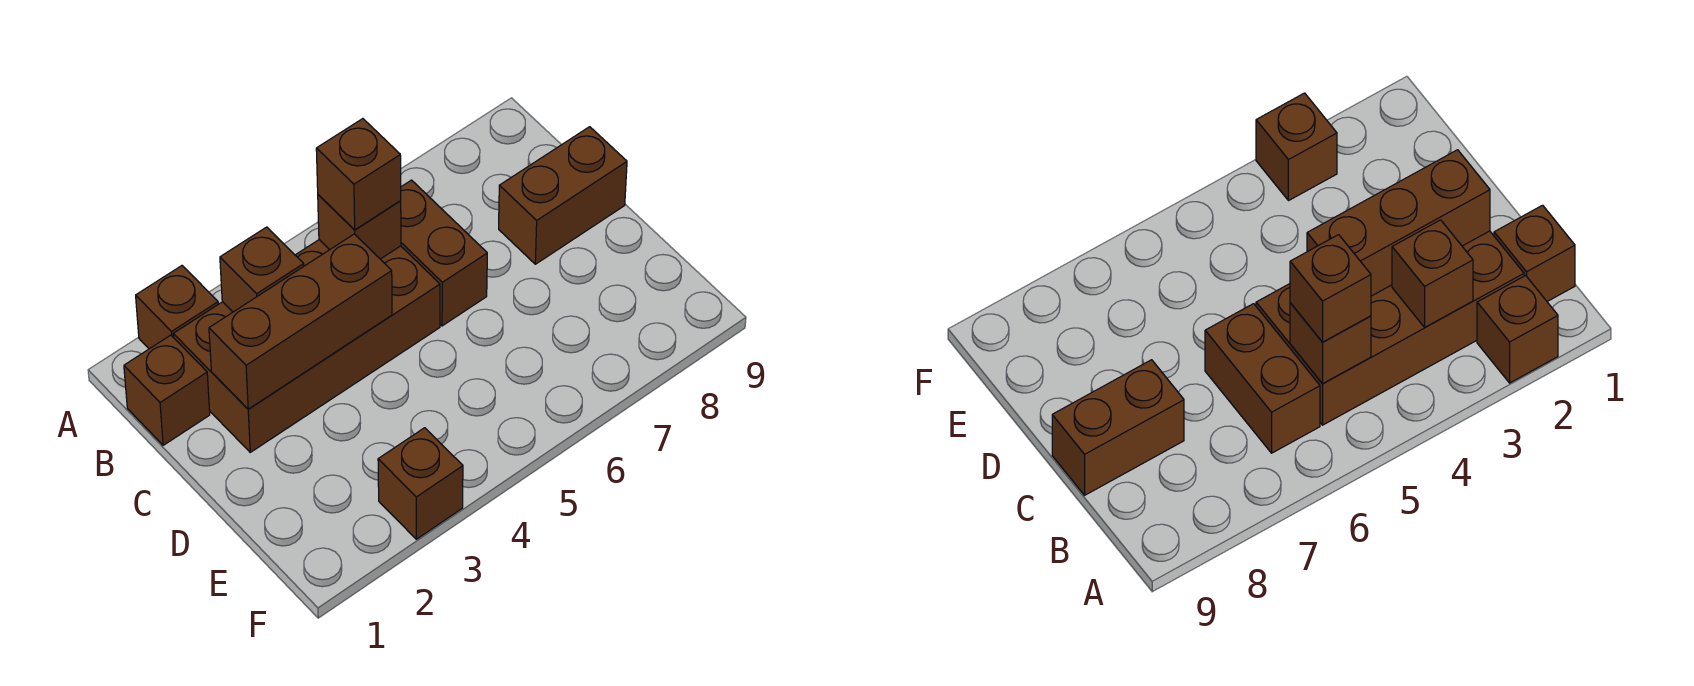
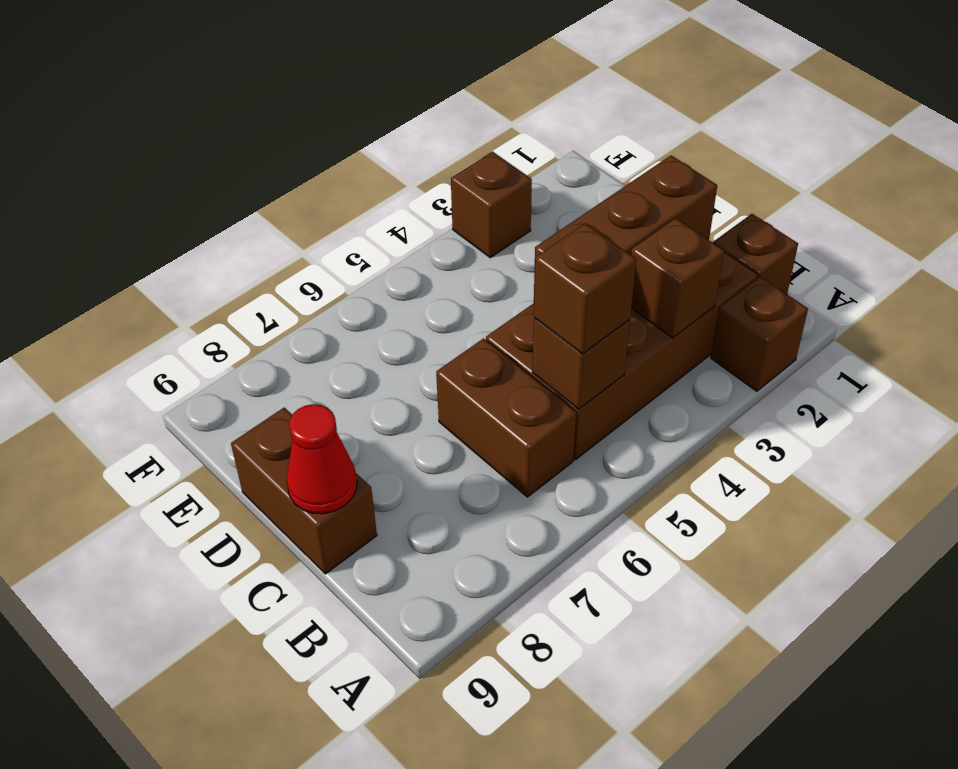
brown 1x2 brick [499,127,627,264] -> brown 1x2 brick turned to [231,408,377,574]
none -> red 1x1 cone [286,404,357,514]

